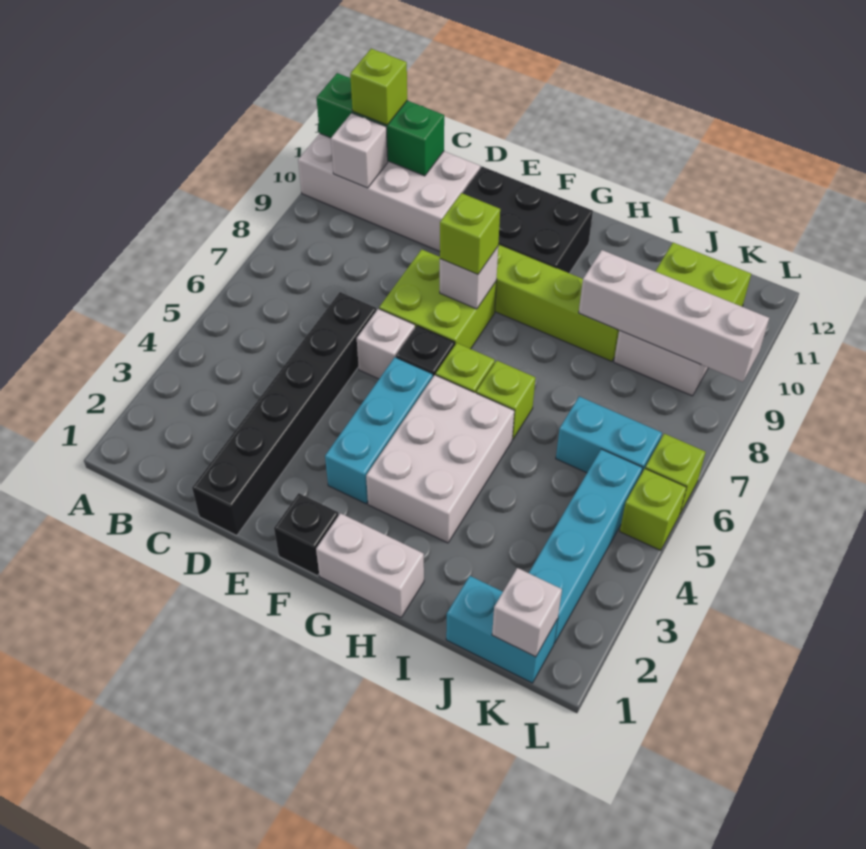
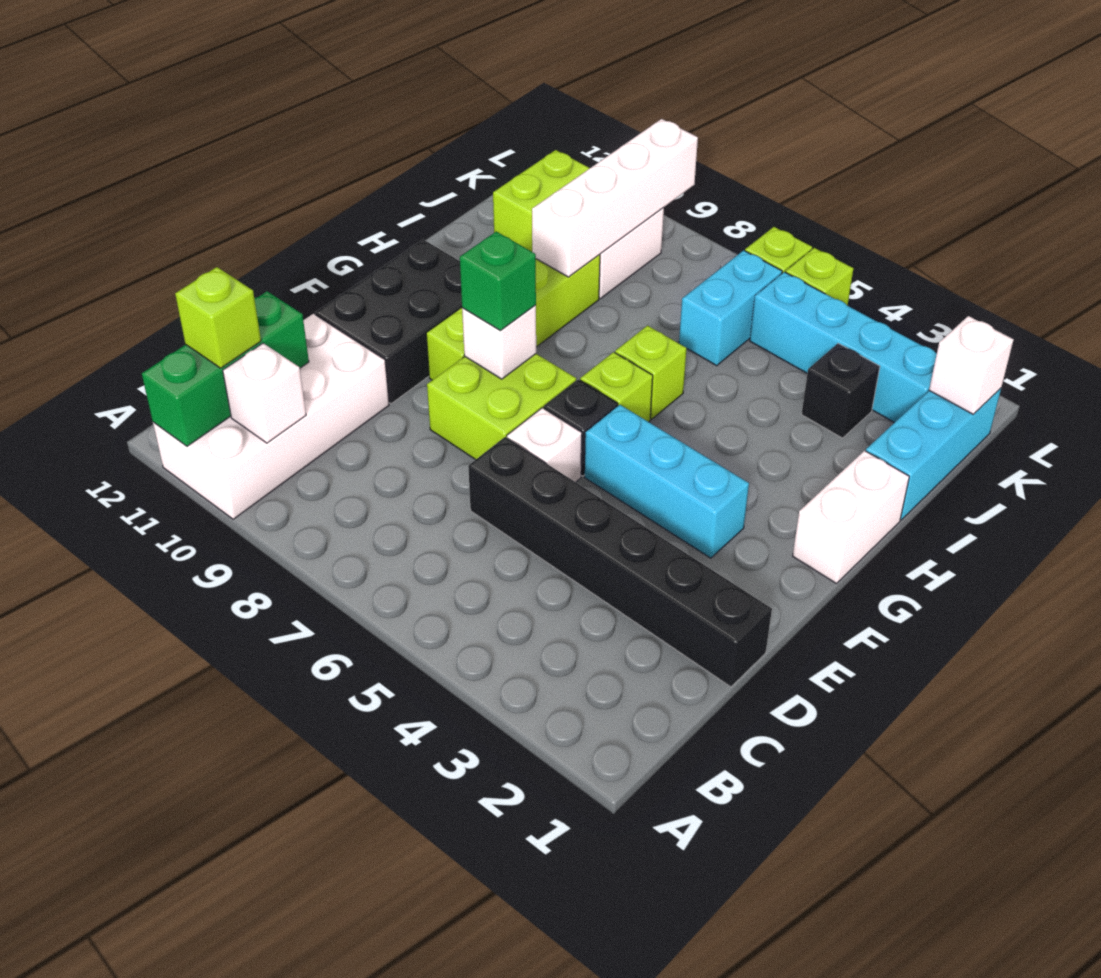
black 1x1 brick [274,493,339,576] -> black 1x1 brick moved to [802,344,880,438]
lime 1x1 brick [440,193,500,274] -> green 1x1 brick [460,232,536,331]
white 2x3 brick [366,375,514,543] -> none
cyan 1x2 brick [446,576,558,683] -> cyan 1x3 brick [866,388,1001,520]

